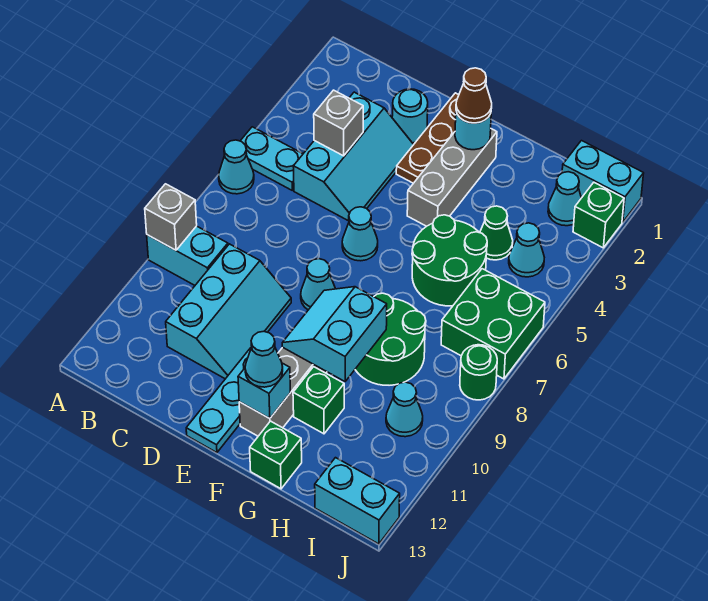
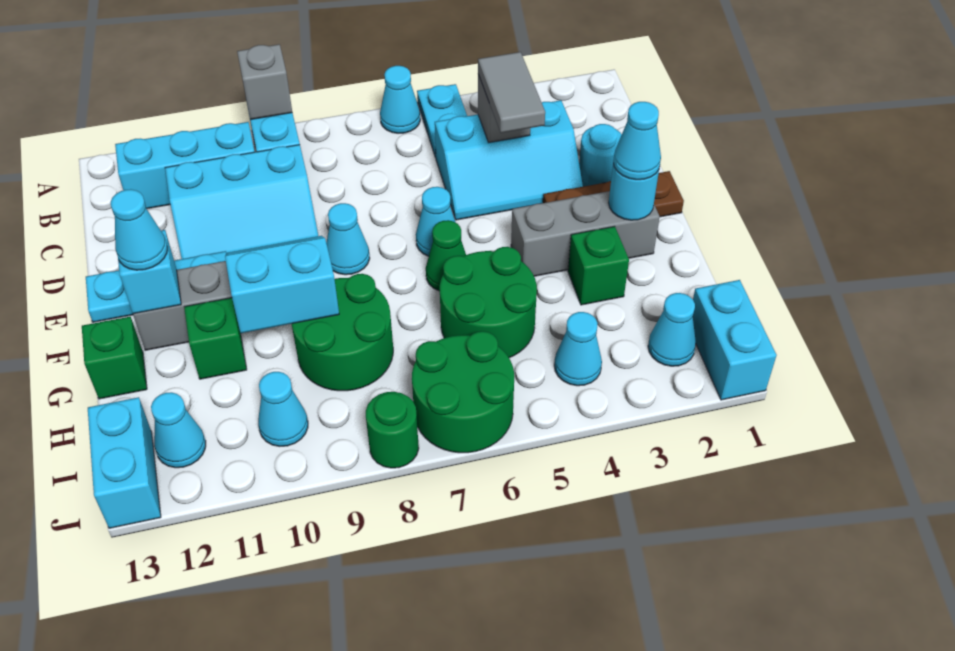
none -> cyan 1x3 brick [115,122,255,209]
none -> grey 1x2 tile [478,52,545,133]
brown 1x1 cone [456,68,492,123] -> cyan 1x1 cone [613,102,661,180]
green 1x1 cone [480,206,513,260] -> green 1x1 cone moved to [426,220,466,291]
green 2x2 brick [441,269,545,379] -> green 2x2 round brick [412,331,514,453]
none -> cyan 1x1 cone [151,392,206,468]
green 1x1 brick [573,183,624,248] -> green 1x1 brick moved to [568,226,629,305]

